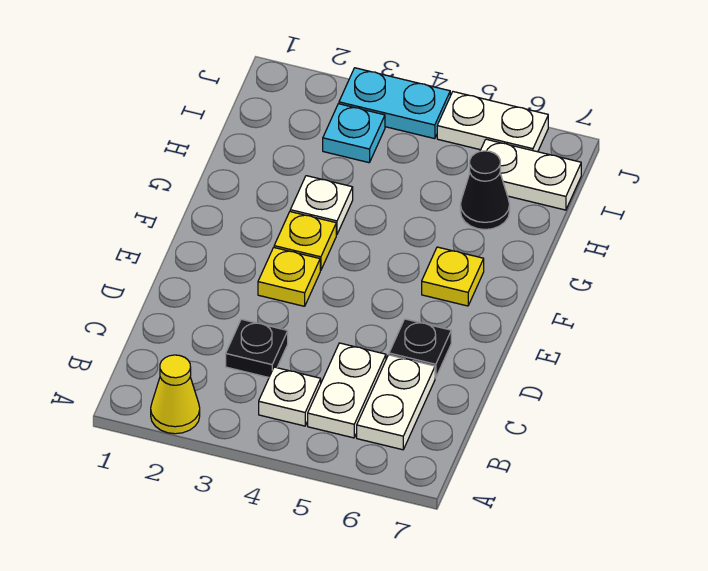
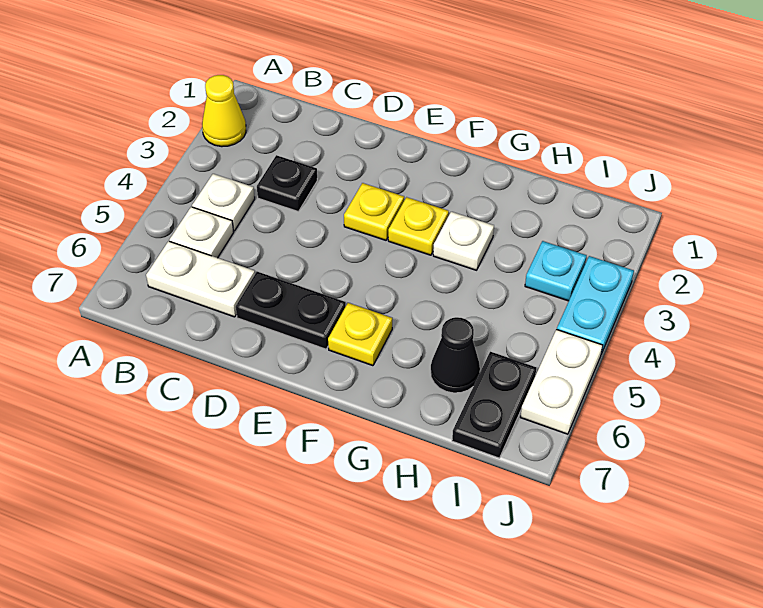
white 1x2 plate [308,343,386,438] -> white 1x1 plate [170,207,234,258]
black 1x1 plate [389,319,451,378] -> black 1x2 plate [236,272,346,349]
white 1x2 plate [480,139,581,210] -> black 1x2 plate [452,352,536,458]

